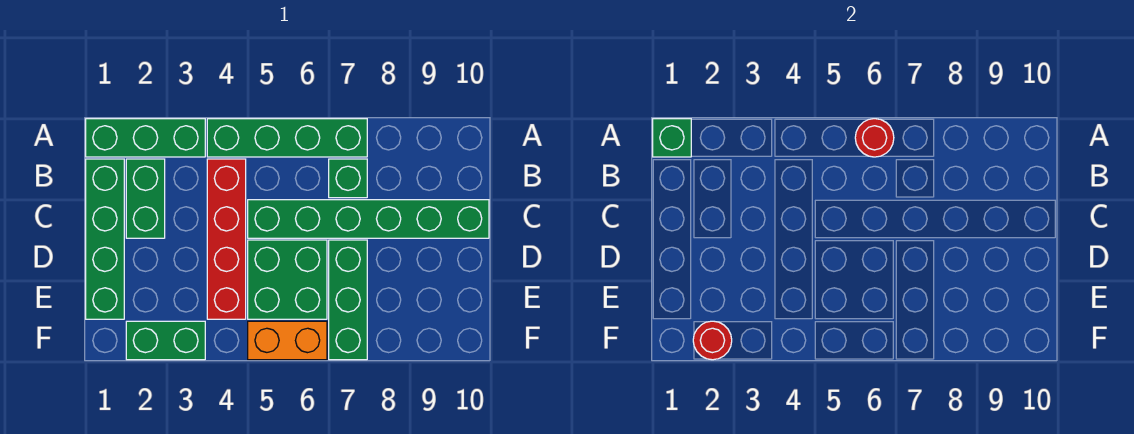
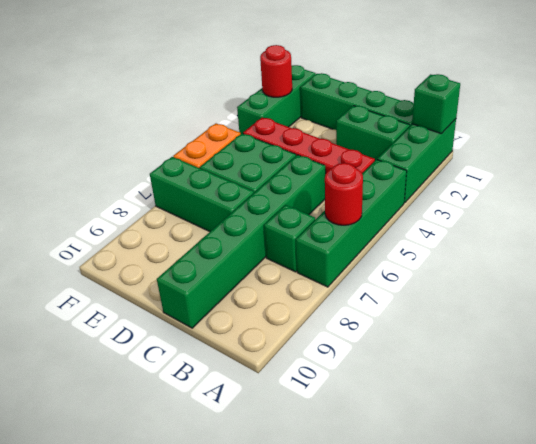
green 1x2 brick [126,321,205,360] -> green 1x3 brick [237,65,316,134]

